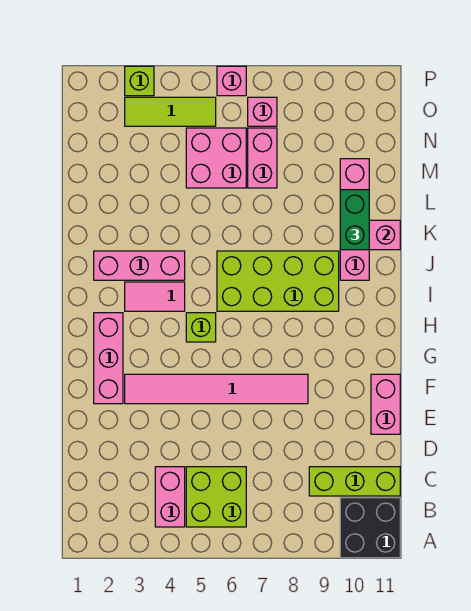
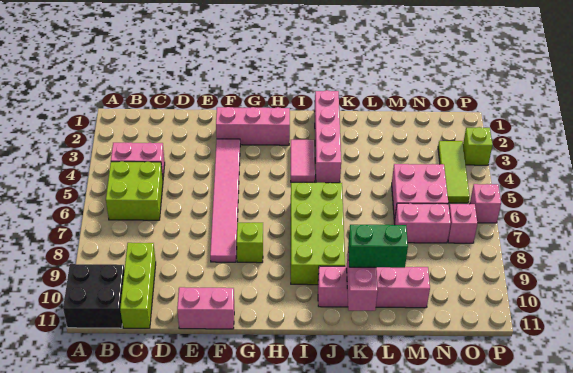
lime 1x1 brick [186,313,216,342] -> lime 1x1 brick moved to [237,223,263,263]
pink 1x3 brick [94,251,185,280] -> pink 1x4 brick [314,90,341,183]

